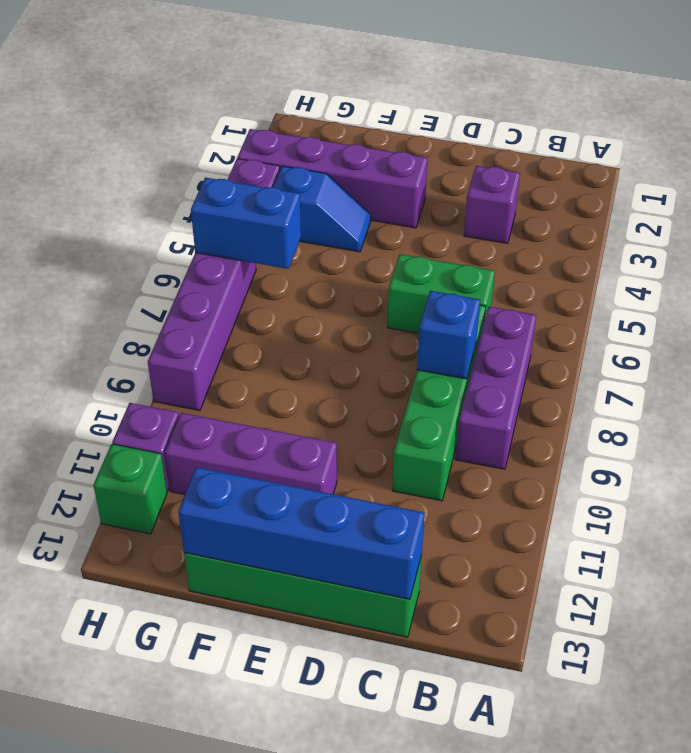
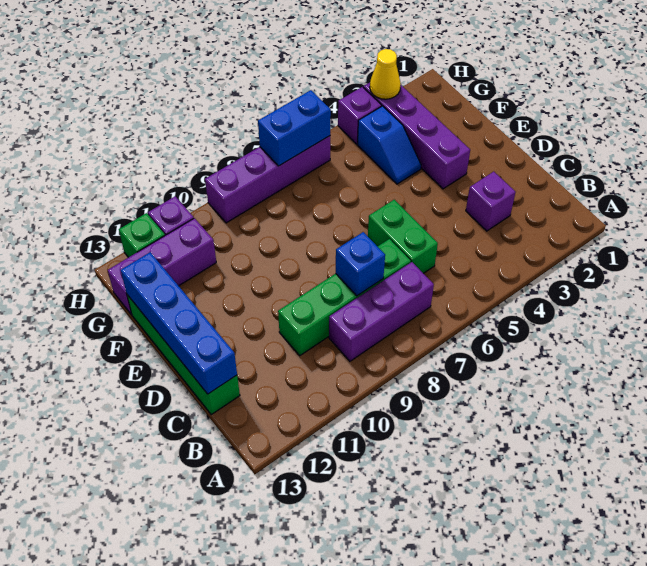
purple 1x3 brick [165,413,337,494] -> purple 1x3 brick turned to [108,218,216,315]
blue 1x2 brick [191,177,301,269] -> blue 1x2 brick turned to [258,90,331,166]
none -> yellow 1x1 cone [370,49,401,99]

